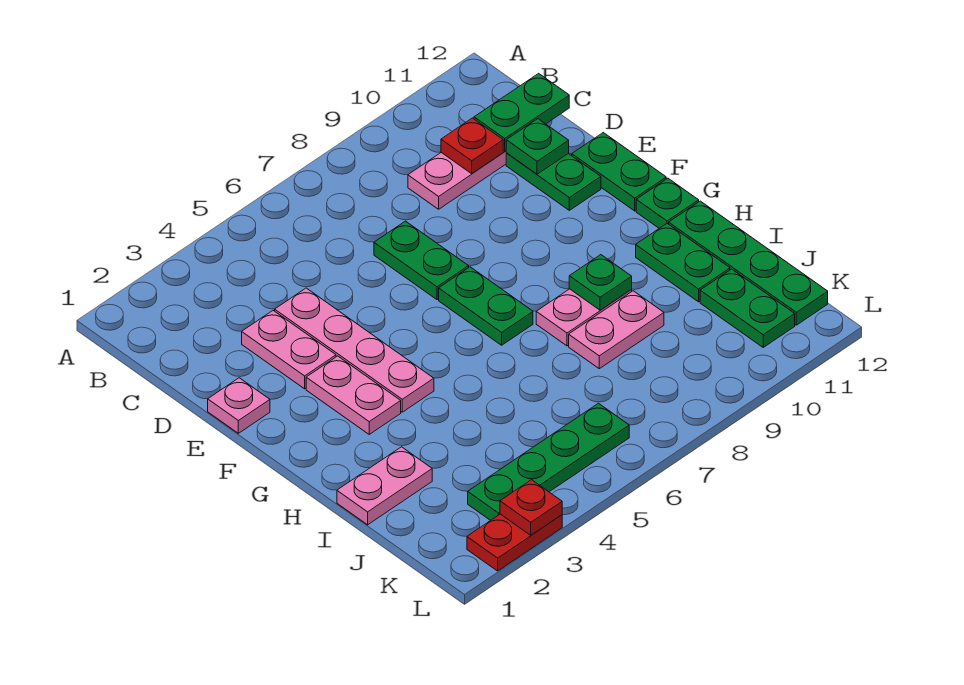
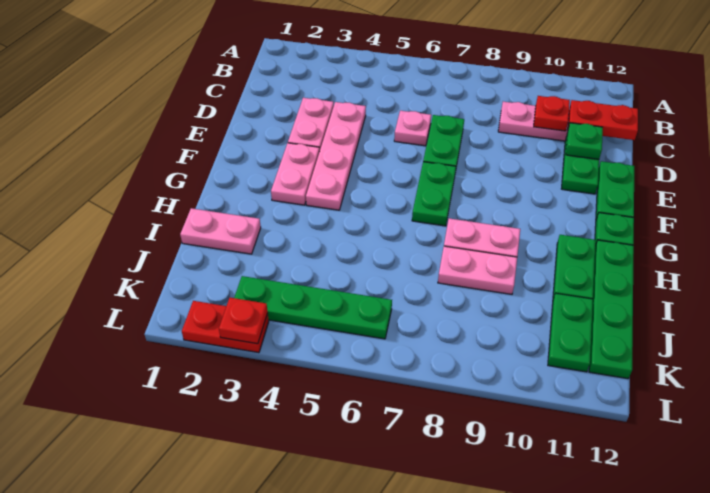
green 1x2 plate [474,73,569,151] -> red 1x2 plate [568,100,638,140]
pink 1x1 plate [208,378,270,433] -> pink 1x1 plate moved to [394,111,431,146]
green 1x1 plate [569,255,632,310] -> none

